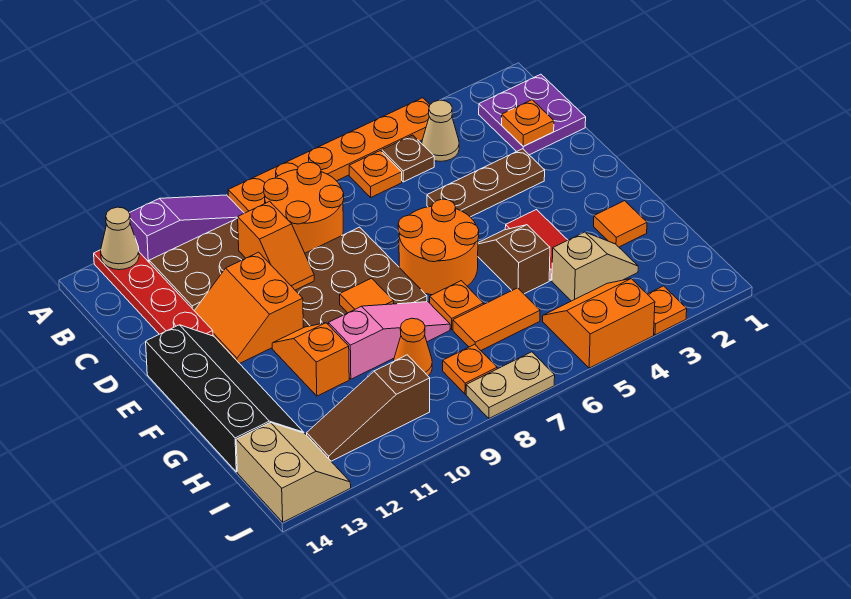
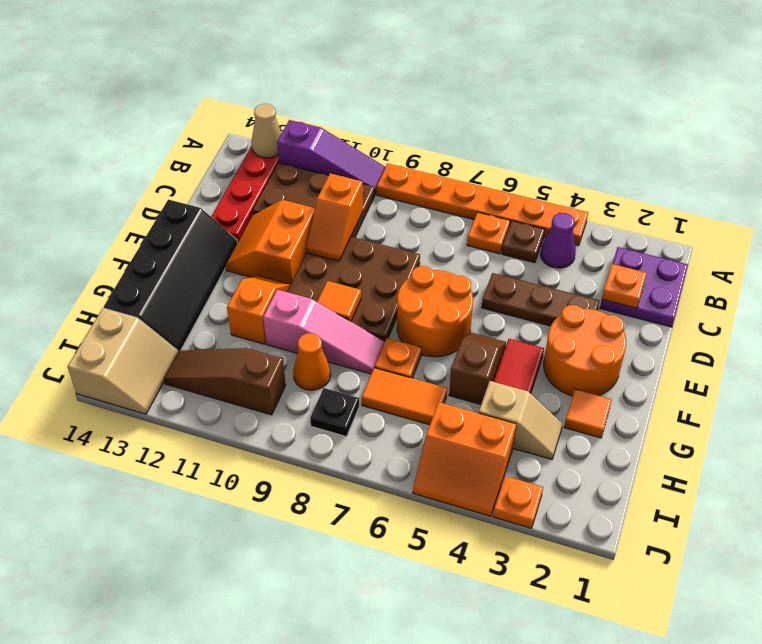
tan 1x1 cone [422,100,459,161] -> purple 1x1 cone [540,213,576,268]
orange 2x2 round brick [264,162,344,253] -> orange 2x2 round brick moved to [544,305,626,396]
orange 2x2 slope [543,279,655,368] -> orange 2x2 slope turned to [413,402,516,516]
orange 1x1 plate [443,344,497,394] -> black 1x1 plate [310,388,359,437]
tan 1x2 plate [466,352,555,418] -> none

